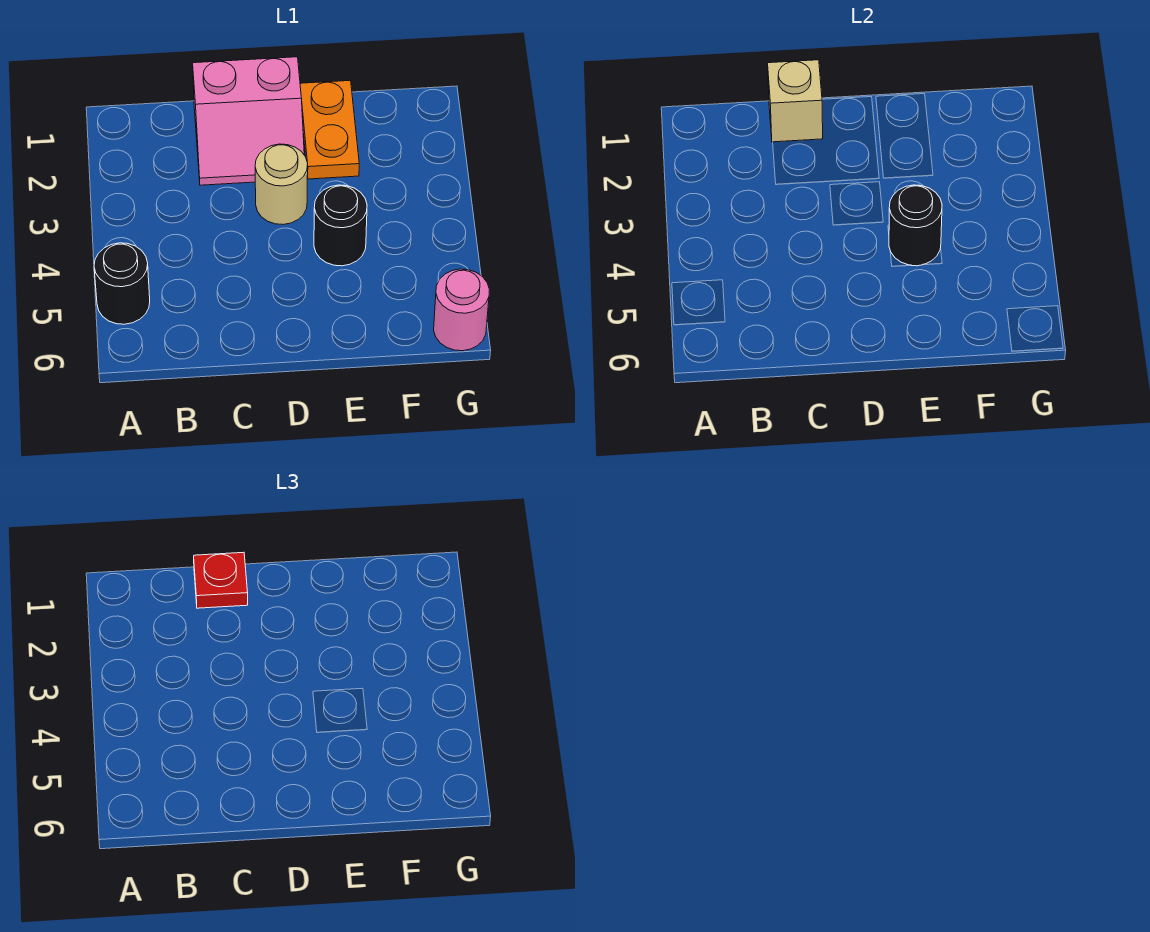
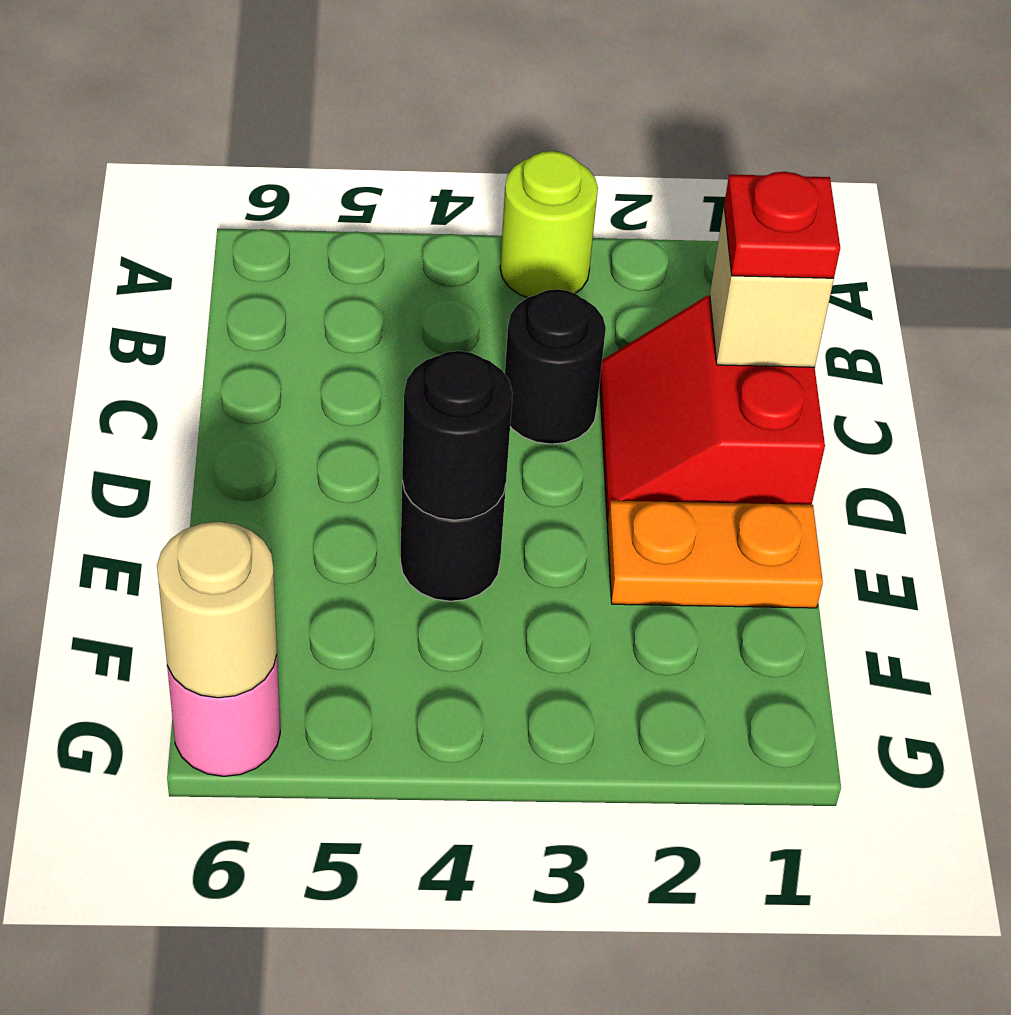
none -> lime 1x1 round brick [500,151,598,298]
black 1x1 round brick [94,243,150,324] -> black 1x1 round brick moved to [505,289,606,444]
pink 2x2 slope [193,57,304,185] -> red 2x2 slope [600,295,825,522]
tan 1x1 round brick [255,144,308,225] -> tan 1x1 round brick moved to [157,522,277,698]

